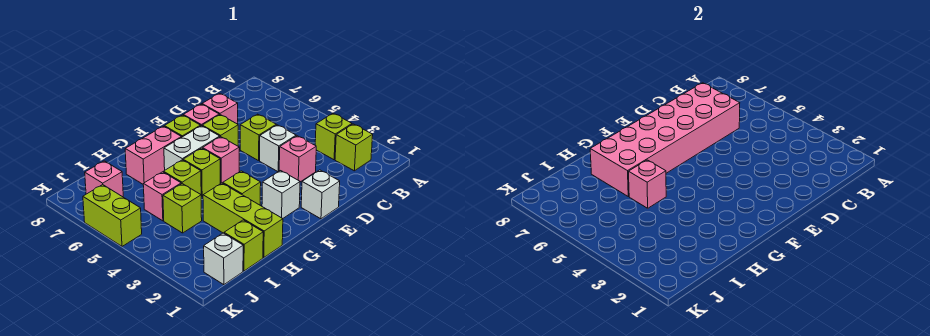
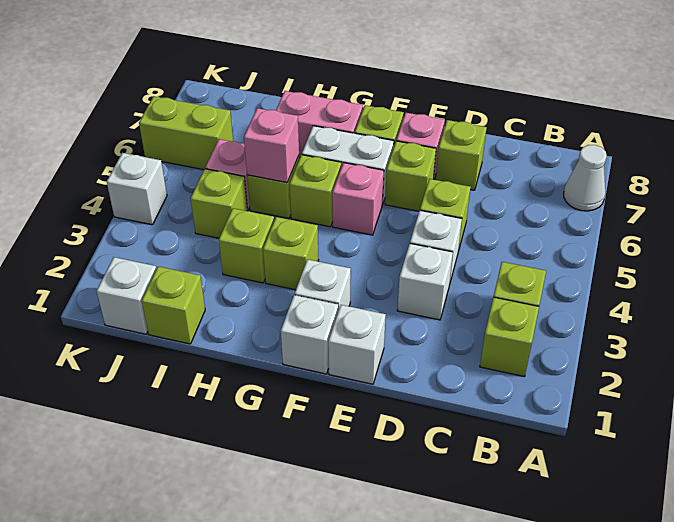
none -> white 1x1 cone [564,145,607,211]
pink 2x6 brick [590,83,740,196] -> none
pink 1x1 brick [279,136,316,182] -> white 1x1 brick [397,244,453,320]
pink 1x1 brick [202,93,238,124] -> lime 1x1 brick [436,120,487,190]
none -> white 1x1 brick [281,295,338,374]
lime 1x3 brick [203,183,283,258] -> lime 1x1 brick [219,208,274,283]
pink 1x1 brick [85,161,123,197] -> none
none -> white 1x1 brick [107,153,167,225]
lime 1x2 brick [83,185,142,246] -> lime 1x2 brick turned to [139,96,233,170]

